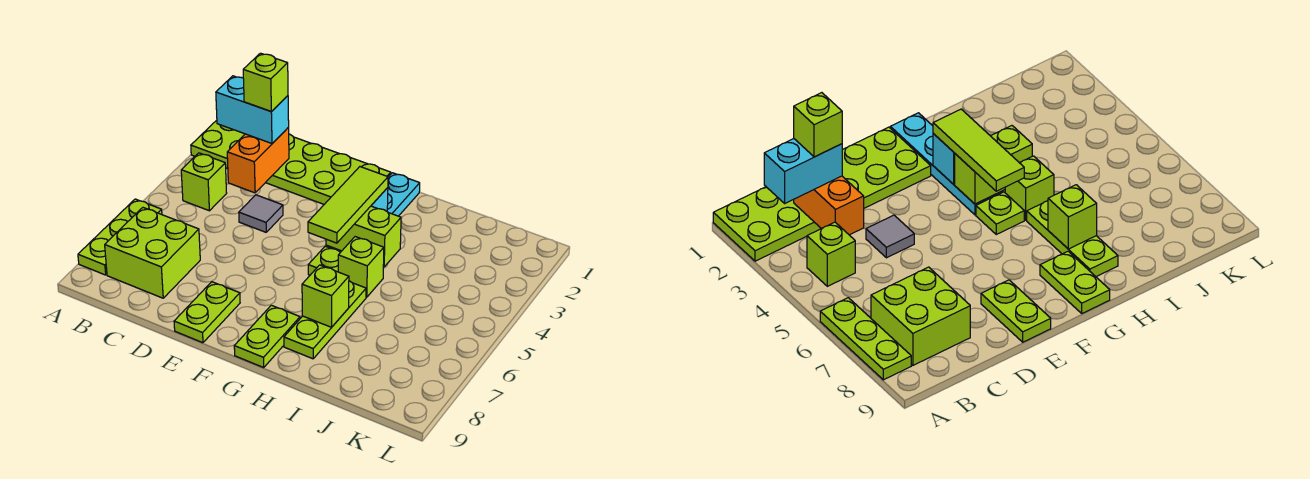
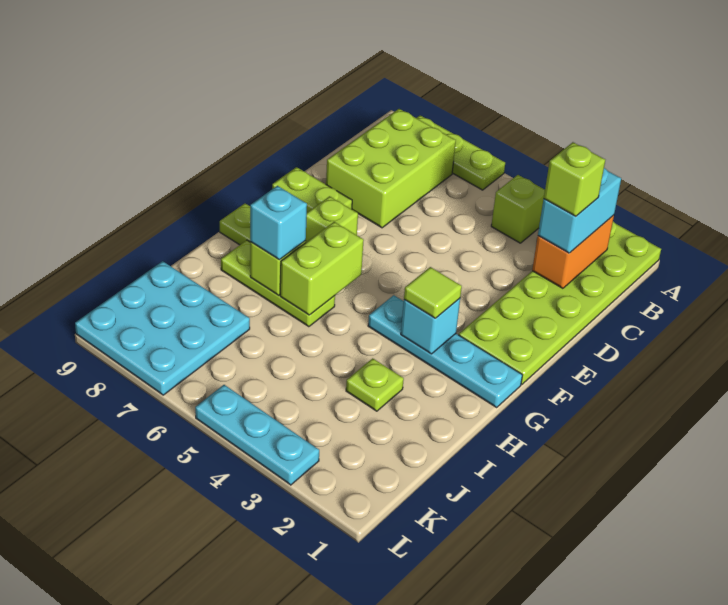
lime 2x2 brick [105,208,200,298] -> lime 2x3 brick [326,109,456,228]
orange 1x2 brick [227,128,289,193] -> orange 1x2 brick turned to [532,215,614,288]
grey 1x1 tile [239,195,283,232] -> none
lime 1x3 tile [308,167,388,243] -> lime 1x1 tile [404,267,462,318]
lime 1x2 brick [326,206,401,267] -> lime 1x2 brick moved to [280,222,364,315]
lime 1x1 plate [308,246,340,275] -> lime 1x1 plate moved to [346,358,404,411]
lime 1x1 brick [338,237,384,297] -> lime 1x1 brick moved to [306,196,358,242]
none -> cyan 1x1 brick [250,186,307,260]
none -> cyan 3x3 plate [75,261,250,395]
none -> cyan 1x3 plate [195,385,319,485]

